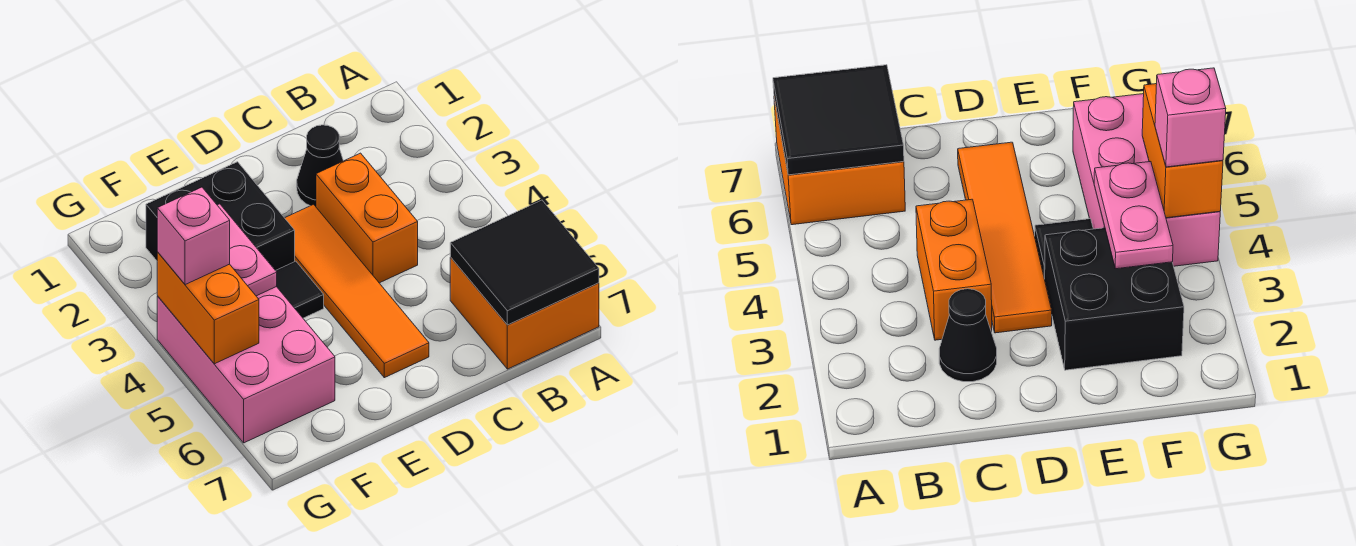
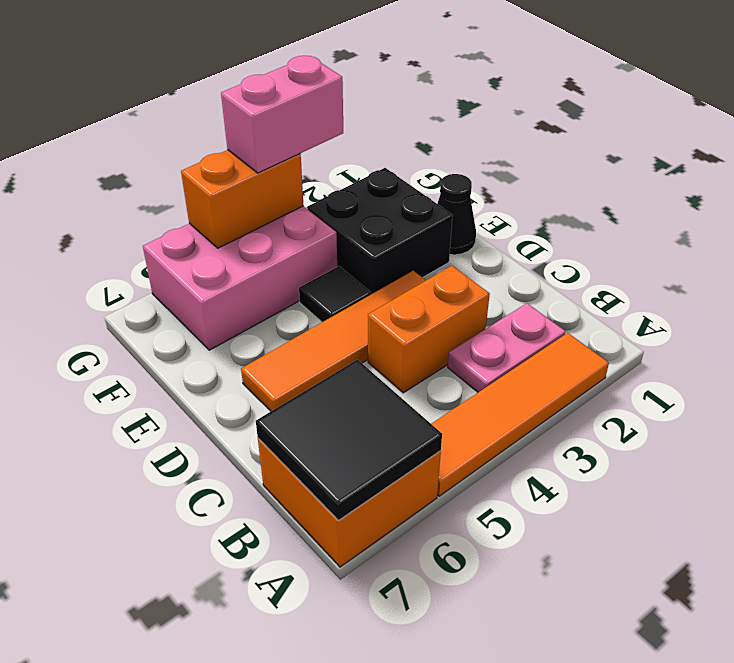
none -> orange 1x4 tile [432,333,609,496]
black 1x1 cone [297,125,343,206] -> black 1x1 cone moved to [437,174,476,255]
pink 1x2 plate [217,204,277,296] -> pink 1x2 plate moved to [448,303,566,392]
pink 1x1 brick [157,187,230,285] -> pink 1x2 brick [221,56,343,173]

